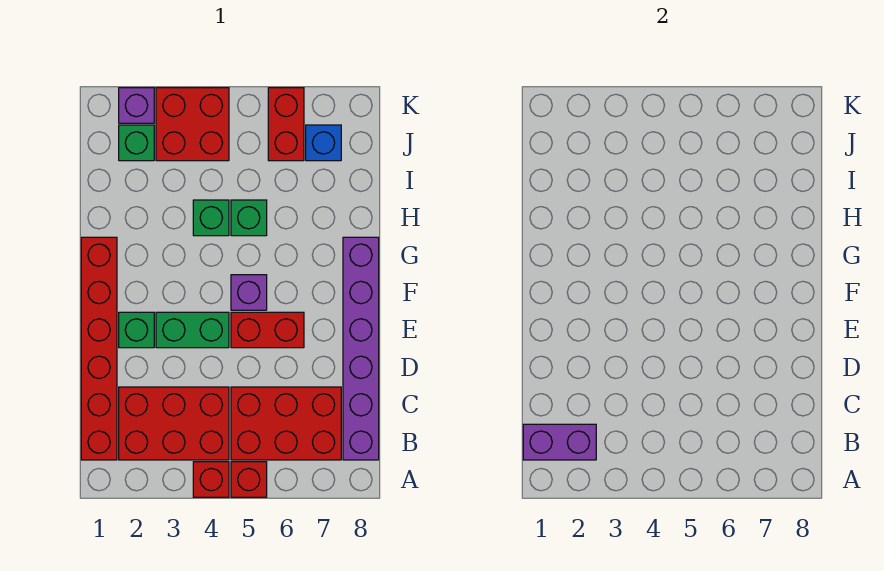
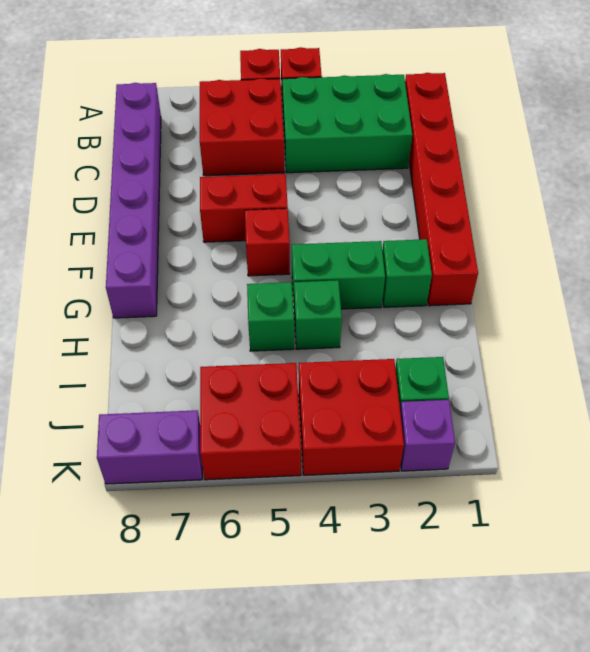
purple 1x2 brick [523,424,596,460] -> purple 1x2 brick moved to [97,410,202,484]
red 2x3 brick [119,387,229,460] -> green 2x3 brick [282,74,412,173]
red 2x3 brick [231,387,341,460] -> red 2x2 brick [200,78,284,176]
green 1x1 brick [119,312,154,348] -> green 1x1 brick moved to [382,239,432,307]
green 1x2 brick [156,312,229,348] -> green 1x2 brick moved to [292,241,385,309]
purple 1x1 brick [231,275,267,310] -> red 1x1 brick [245,209,290,276]
red 1x2 brick [268,88,304,161] -> red 2x2 brick [200,363,301,480]
blue 1x1 brick [306,125,341,161] -> none

